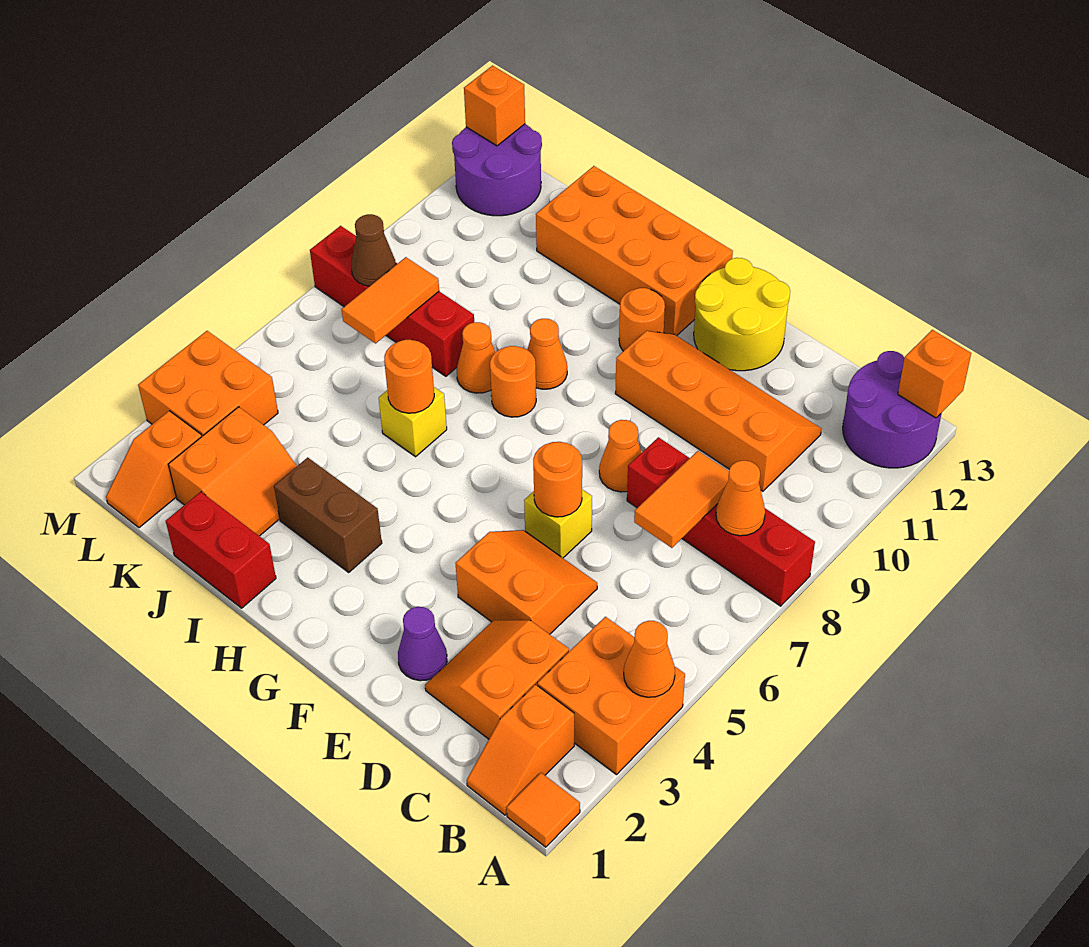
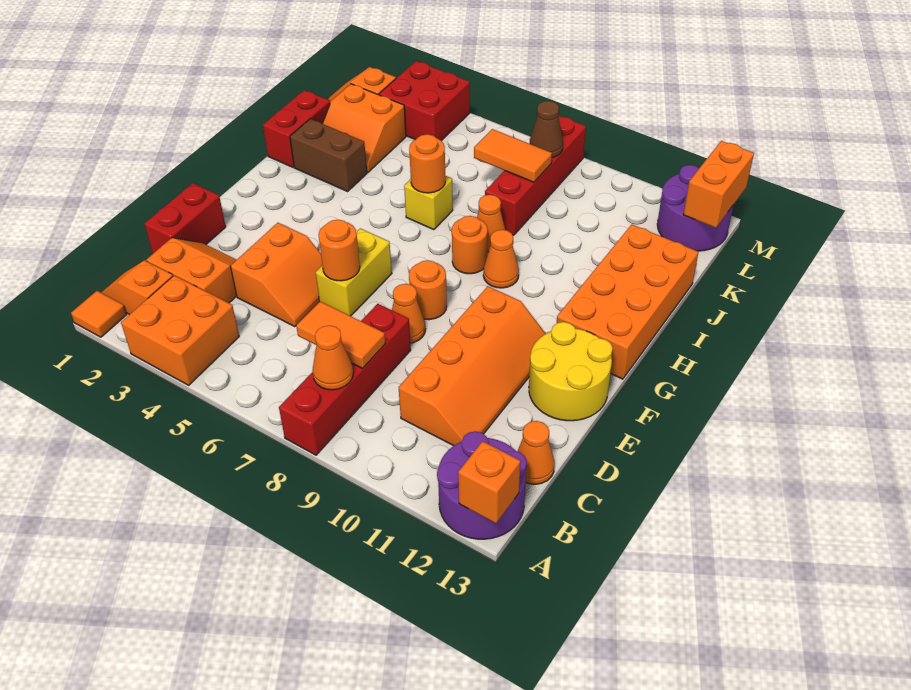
orange 1x1 cone [624,621,675,697] -> orange 1x1 cone moved to [517,421,555,484]
none -> red 1x2 brick [145,183,226,253]
purple 1x1 cone [398,607,447,681] -> none
yellow 1x1 brick [524,489,592,558] -> yellow 1x2 brick [316,228,392,316]
orange 1x1 round brick [619,288,665,351] -> orange 1x1 round brick moved to [409,260,447,320]
brown 1x2 brick [274,457,382,572] -> brown 1x2 brick turned to [290,119,367,191]
orange 2x2 brick [138,331,278,436] -> red 2x2 brick [379,61,470,141]
orange 1x1 brick [464,66,525,146] -> orange 1x2 brick [683,141,754,228]

